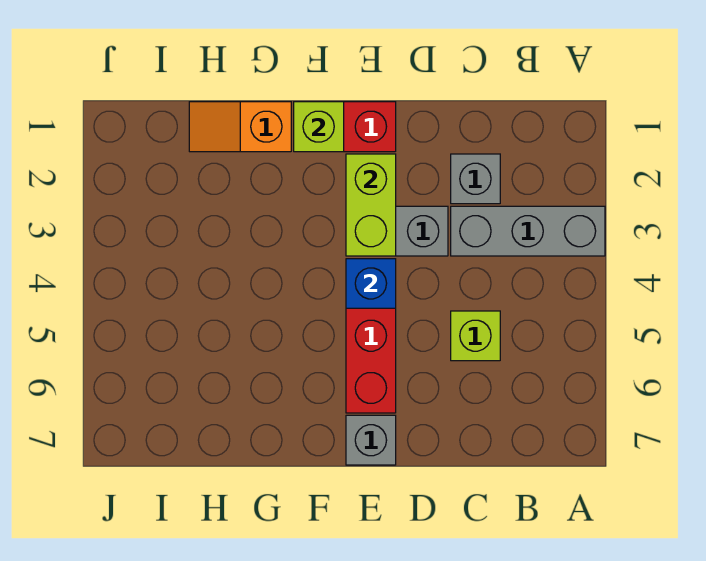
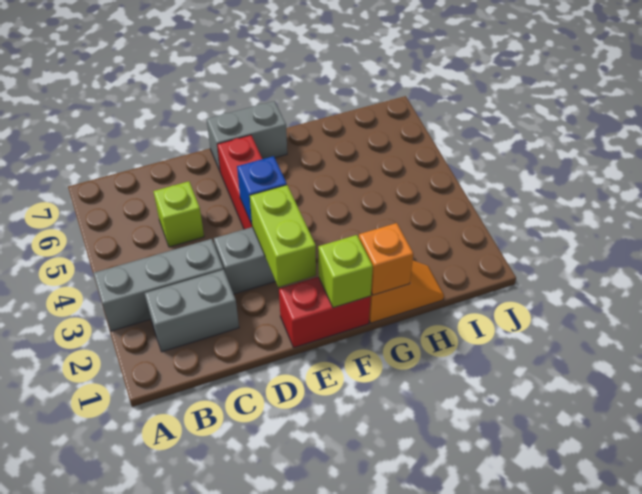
grey 1x1 brick [451,154,500,204] -> grey 1x2 brick [145,270,239,352]
grey 1x1 brick [346,415,396,465] -> grey 1x2 brick [207,101,287,171]
none -> orange 1x1 brick [359,223,413,295]

